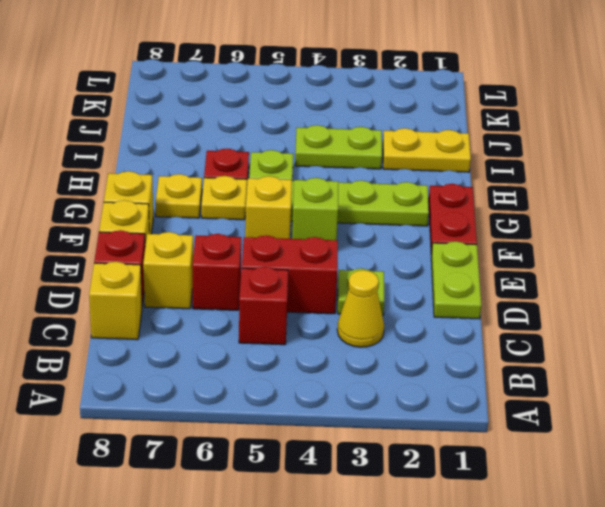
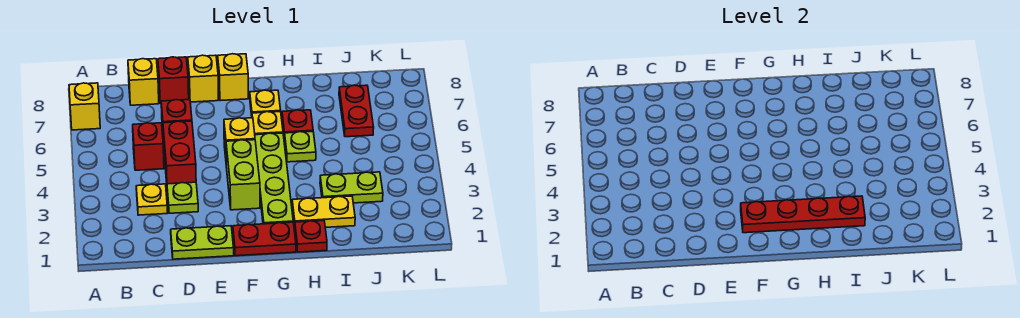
yellow 1x1 cone [337,270,384,347] -> yellow 1x1 plate [136,184,167,215]
yellow 1x1 brick [143,232,193,309] -> yellow 1x1 brick moved to [69,83,100,130]
none -> red 1x4 plate [741,196,865,233]
lime 1x1 brick [292,178,338,240] -> lime 1x2 brick [226,140,260,210]
none -> red 1x1 plate [295,221,327,252]
yellow 1x2 plate [383,128,471,172] -> yellow 1x2 plate turned to [292,196,355,227]
lime 1x2 plate [295,125,382,169] -> lime 1x2 plate turned to [320,172,383,203]
none -> red 1x2 plate [339,85,374,137]

